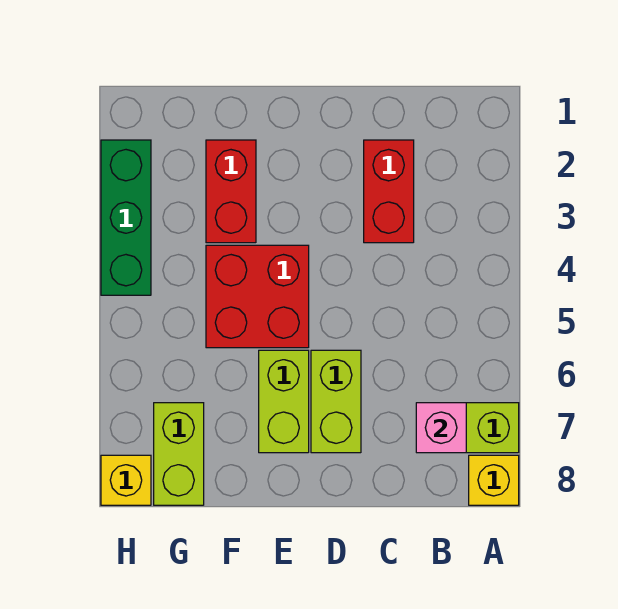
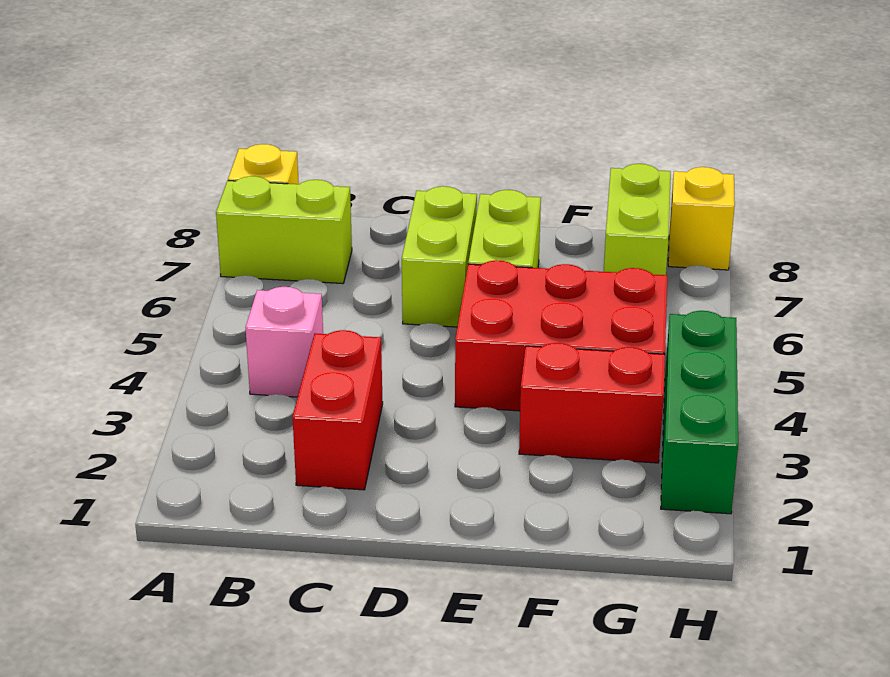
pink 1x1 brick [416,403,466,453] -> pink 1x1 brick moved to [245,287,323,397]
red 2x2 brick [206,245,309,348] -> red 2x3 brick [455,260,667,411]
red 1x2 brick [206,140,256,243] -> red 1x2 brick turned to [519,343,665,463]

